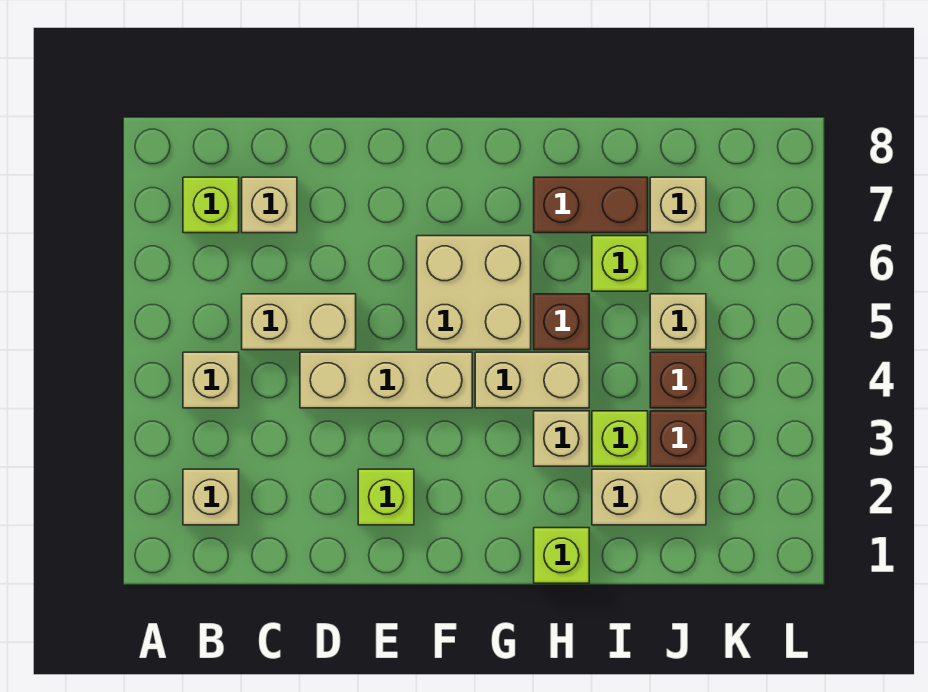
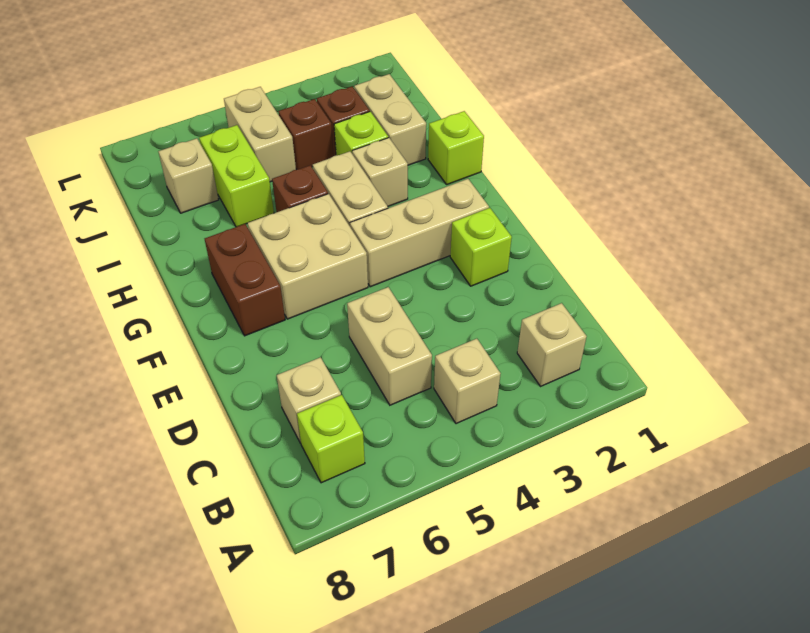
tan 1x3 brick [300,352,472,408] -> tan 1x3 brick turned to [350,179,489,287]
brown 1x2 brick [534,177,648,233] -> brown 1x2 brick moved to [205,224,285,336]
lime 1x1 brick [592,236,648,291] -> lime 1x2 brick [199,125,274,227]
tan 1x1 brick [650,294,706,350] -> tan 1x2 brick [224,87,296,182]

